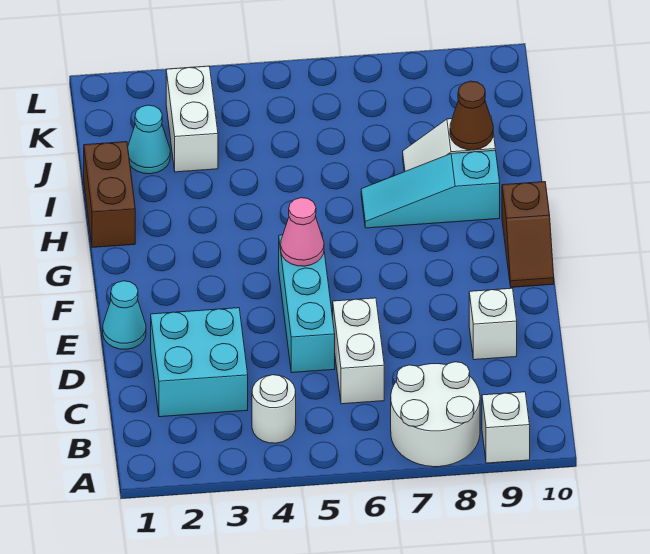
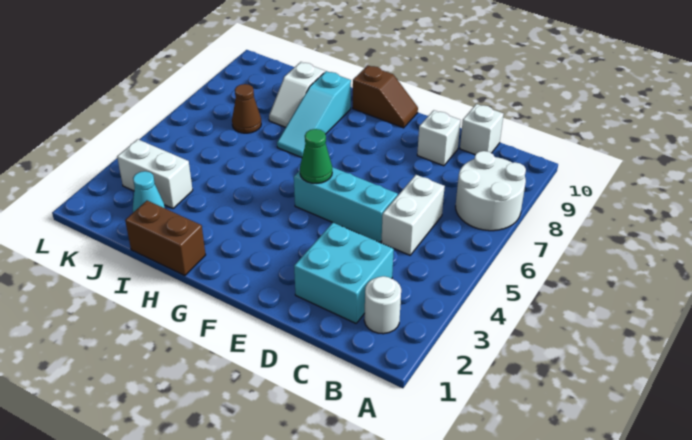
white 1x1 brick [482,392,530,463] -> white 1x1 brick moved to [460,104,504,155]
white 1x1 round brick [252,375,296,443] -> white 1x1 round brick moved to [364,276,401,334]
white 1x2 brick [333,298,384,404] -> white 1x2 brick turned to [381,175,445,255]
cyan 1x1 cone [103,281,146,349] -> none
pink 1x1 cone [281,198,324,266] -> green 1x1 cone [300,129,332,183]
brown 1x1 cone [450,81,493,150] -> brown 1x1 cone moved to [232,84,261,133]

